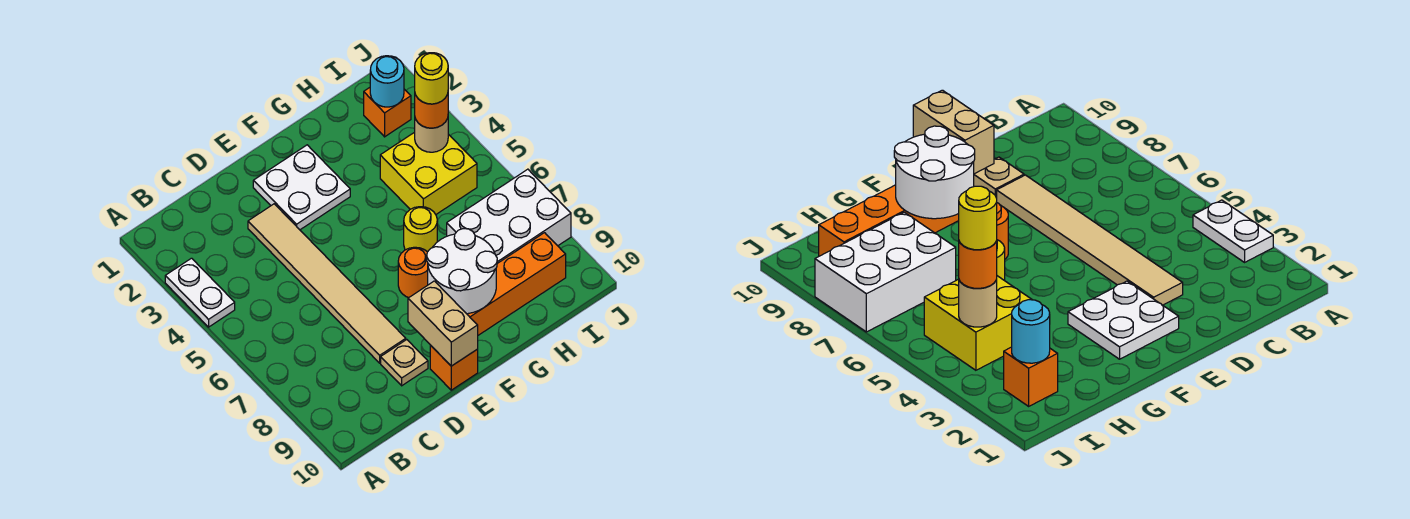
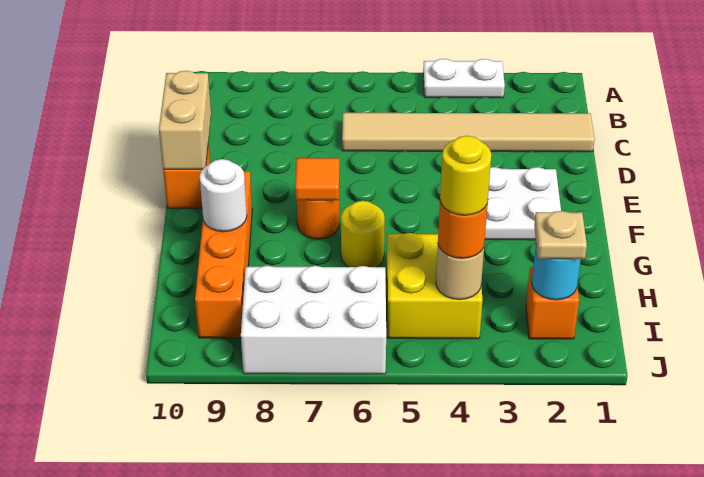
tan 1x6 tile [248,204,406,363] -> tan 1x6 tile moved to [342,113,595,152]
tan 1x1 plate [381,340,428,386] -> tan 1x1 plate moved to [534,211,587,259]
tan 1x2 brick [408,281,478,366] -> tan 1x2 brick turned to [159,71,211,169]
none -> orange 1x1 tile [295,158,339,200]
white 2x2 round brick [427,229,497,314] -> white 1x1 round brick [200,159,247,232]
white 2x3 brick [447,169,571,263] -> white 2x3 brick turned to [241,266,386,374]

